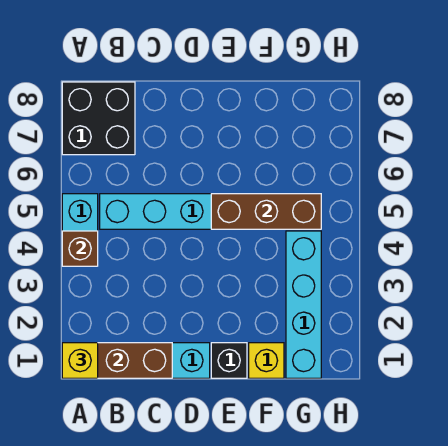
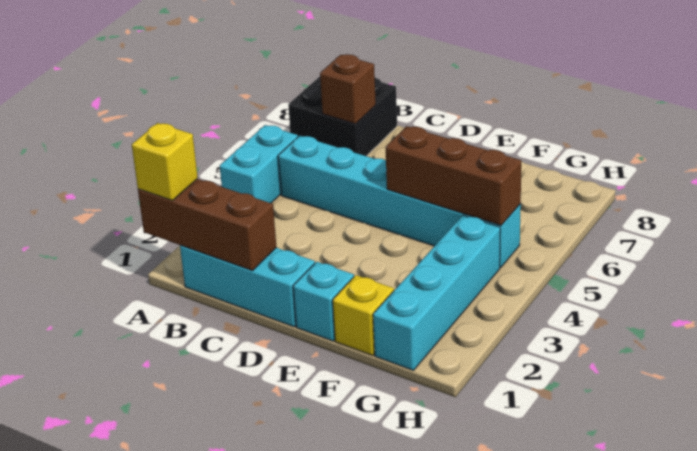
brown 1x1 brick [62,231,98,266] -> brown 1x1 brick moved to [320,54,376,124]
black 1x1 brick [211,343,247,378] -> cyan 1x1 brick [293,262,354,341]

